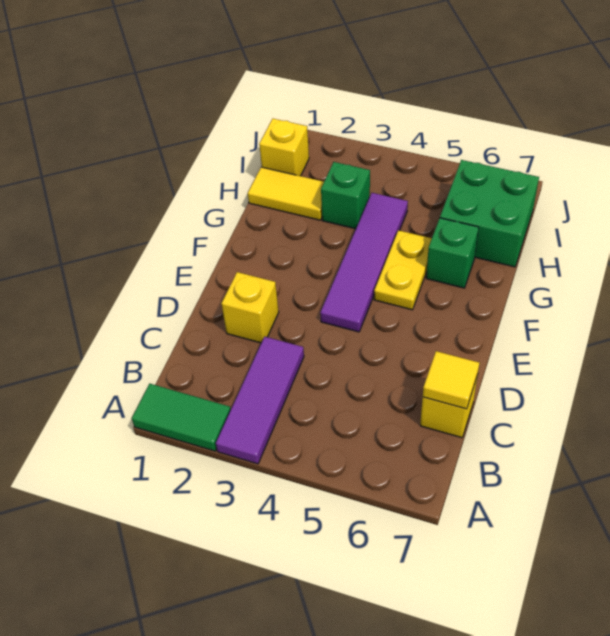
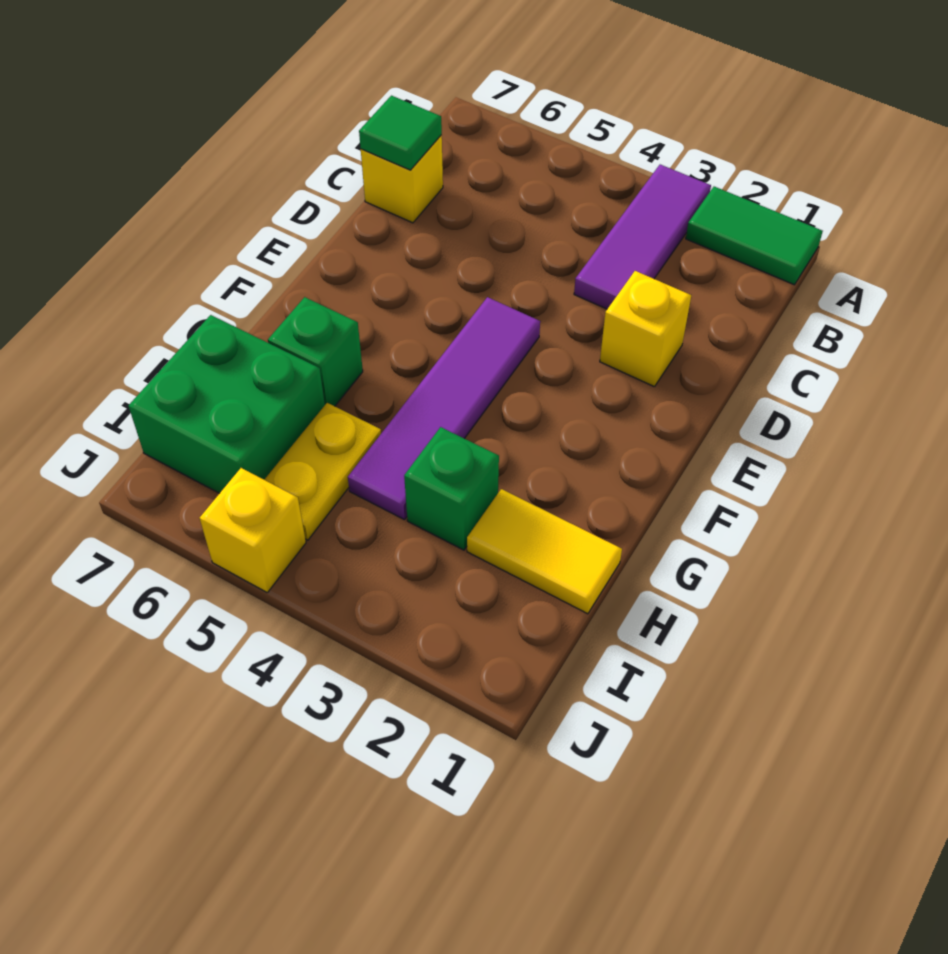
yellow 1x1 tile [423,351,479,409] -> green 1x1 tile [359,96,442,170]
yellow 1x2 plate [374,230,432,310] -> yellow 1x2 plate moved to [264,403,381,540]
yellow 1x1 brick [259,119,309,176] -> yellow 1x1 brick moved to [200,468,306,592]

